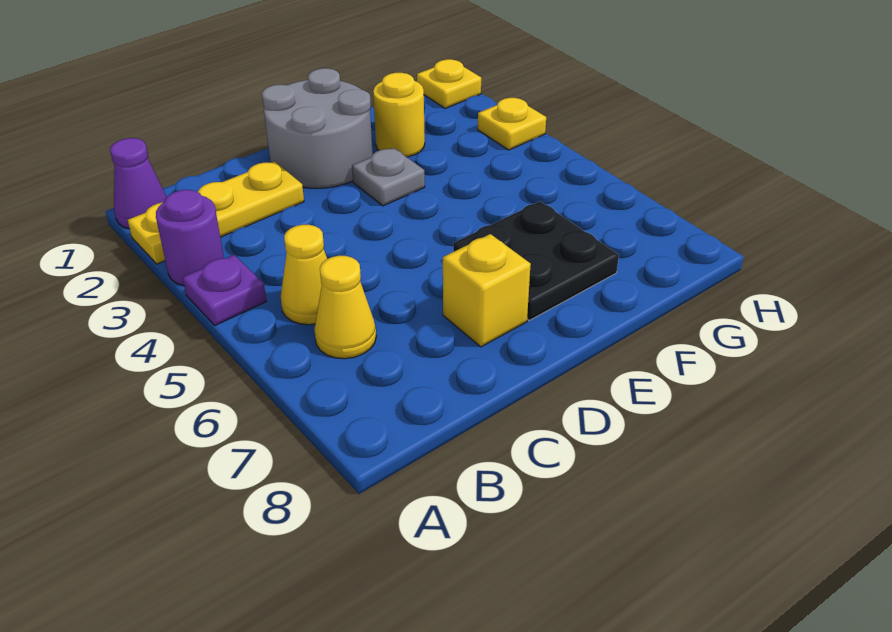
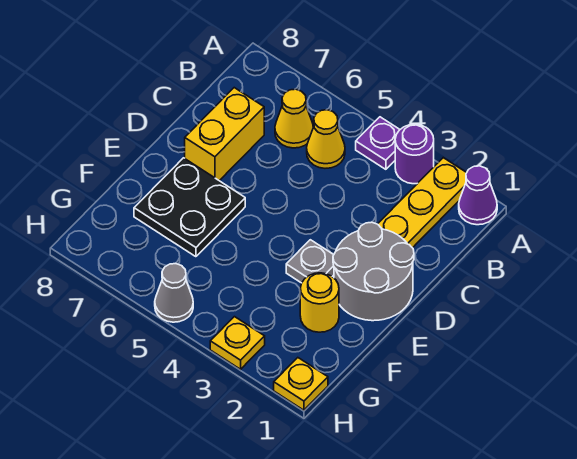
yellow 1x1 brick [443,234,531,347] -> yellow 1x2 brick [185,88,264,181]
none -> grey 1x1 cone [155,264,193,322]

